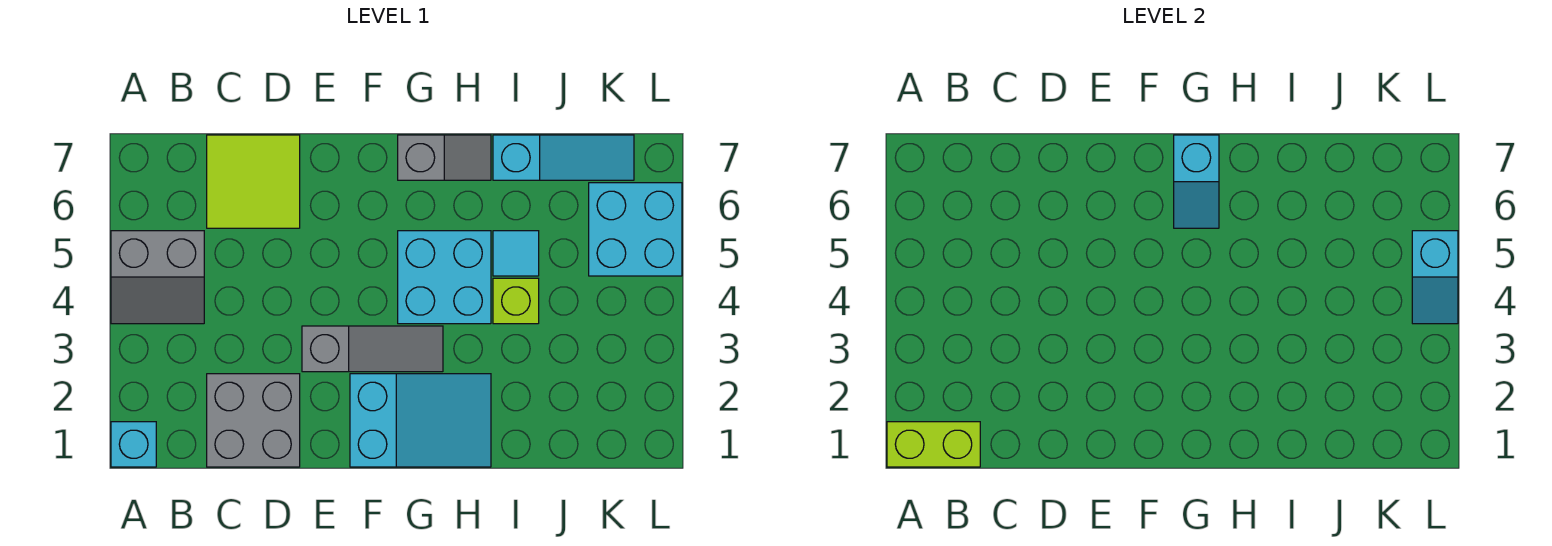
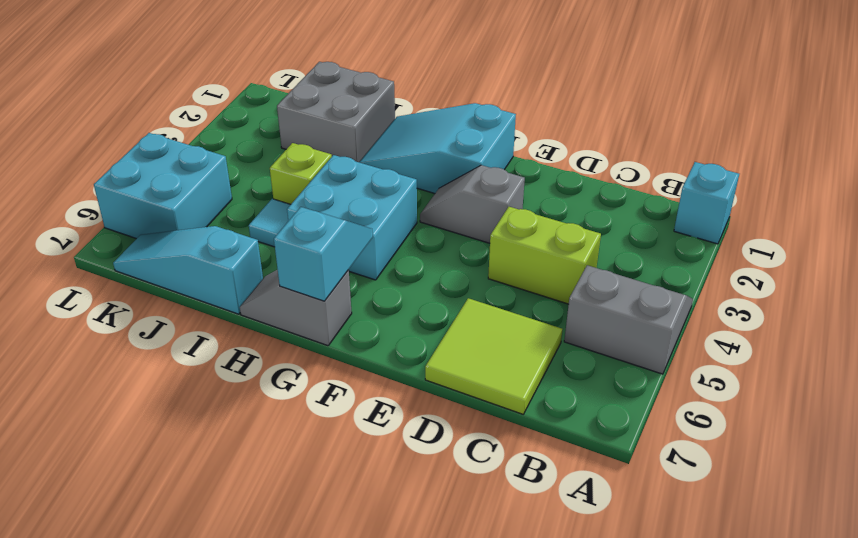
lime 1x2 brick [887,422,980,467] -> lime 1x2 brick moved to [488,207,601,304]
grey 2x2 brick [207,374,300,467] -> grey 2x2 brick moved to [277,62,395,162]
grey 1x3 slope [302,326,443,372] -> grey 1x2 slope [420,165,525,243]
cyan 1x2 slope [1412,231,1458,324] -> none

